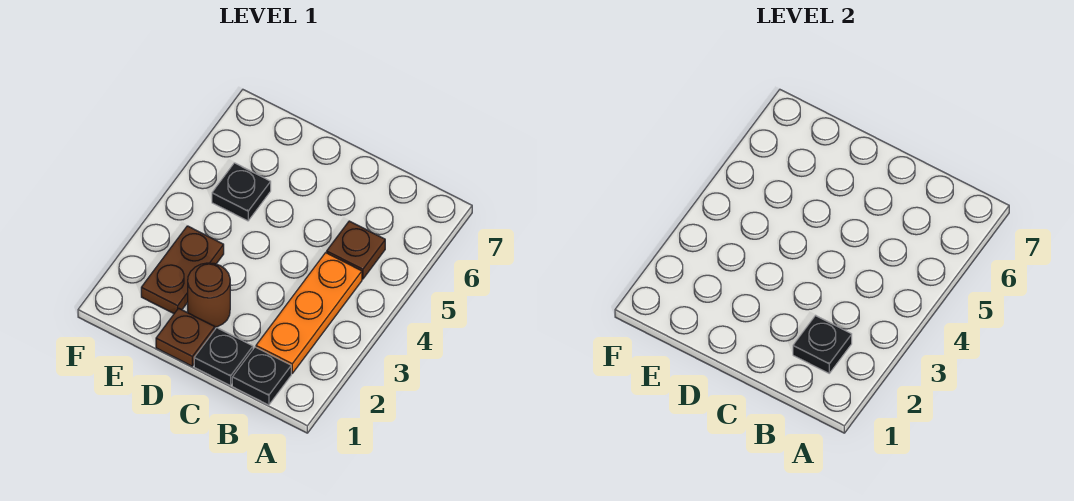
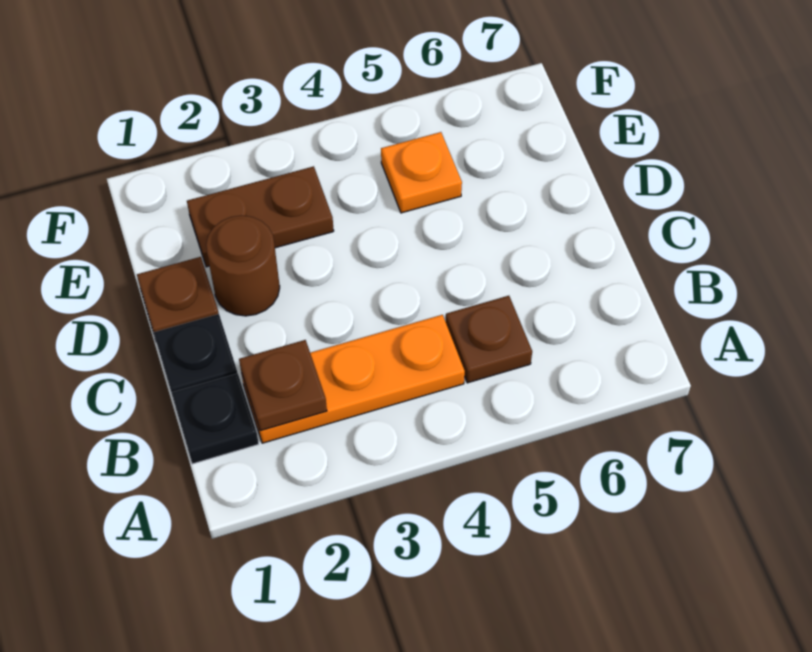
black 1x1 plate [793,316,852,373] -> brown 1x1 plate [239,340,327,431]
black 1x1 plate [212,163,271,221] -> orange 1x1 plate [381,132,462,213]

